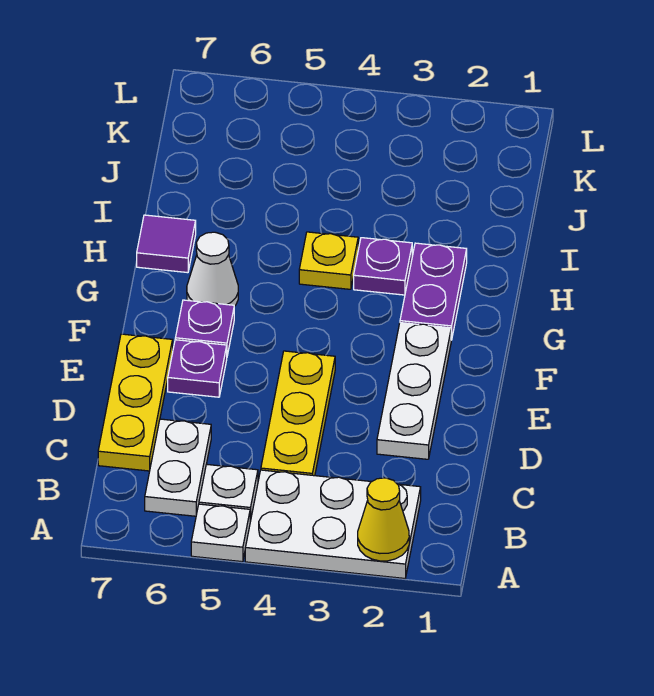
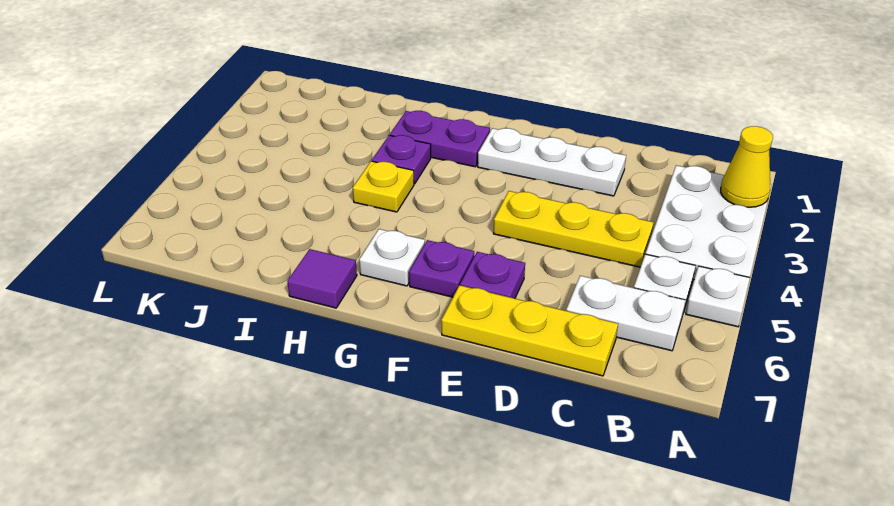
white 1x1 cone [187,232,238,306] -> white 1x1 plate [359,229,425,286]

